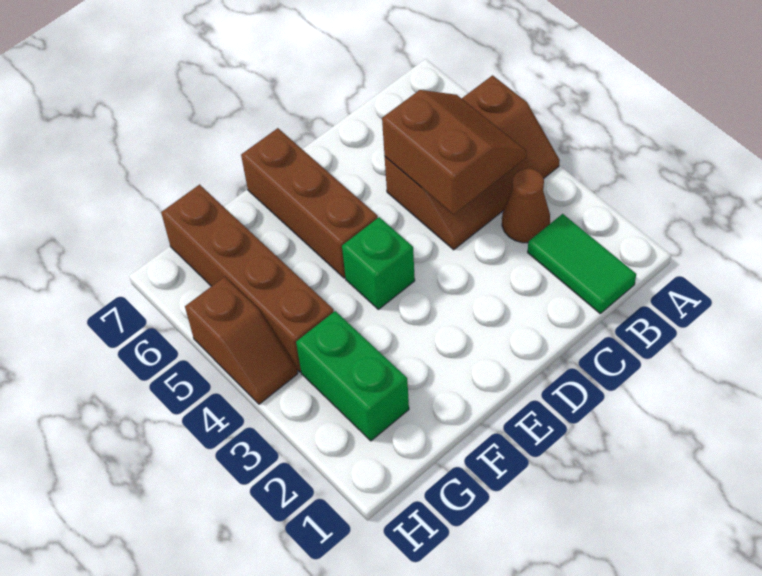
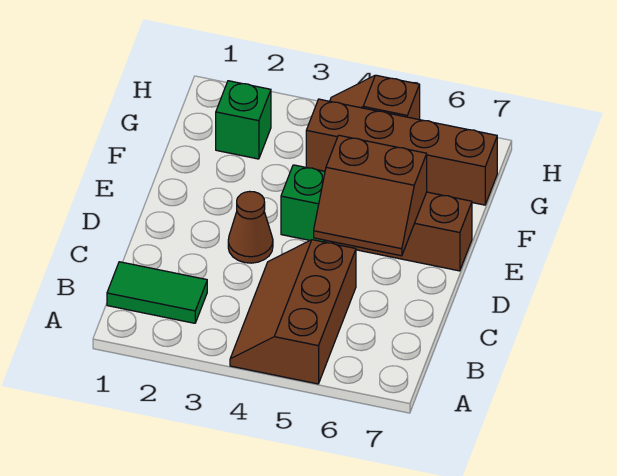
brown 1x1 cone [502,169,550,243] -> brown 1x1 cone moved to [228,191,273,263]
brown 2x2 slope [382,90,527,215] -> brown 2x2 slope moved to [314,135,427,256]
green 1x2 brick [296,311,409,441] -> green 1x1 brick [216,81,271,159]

